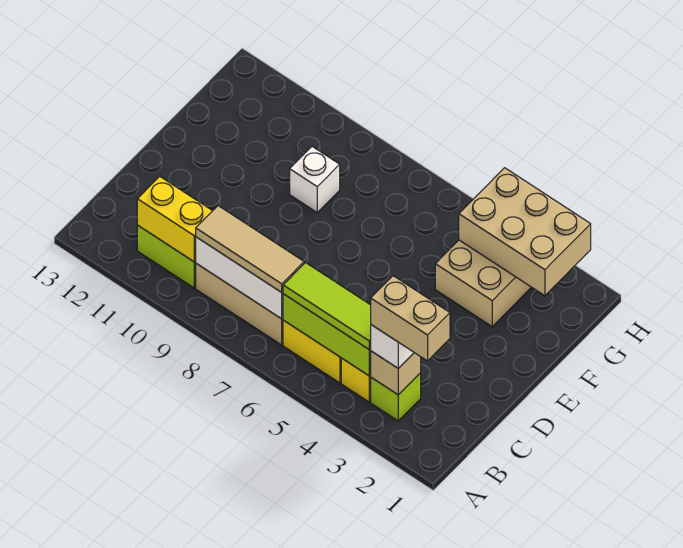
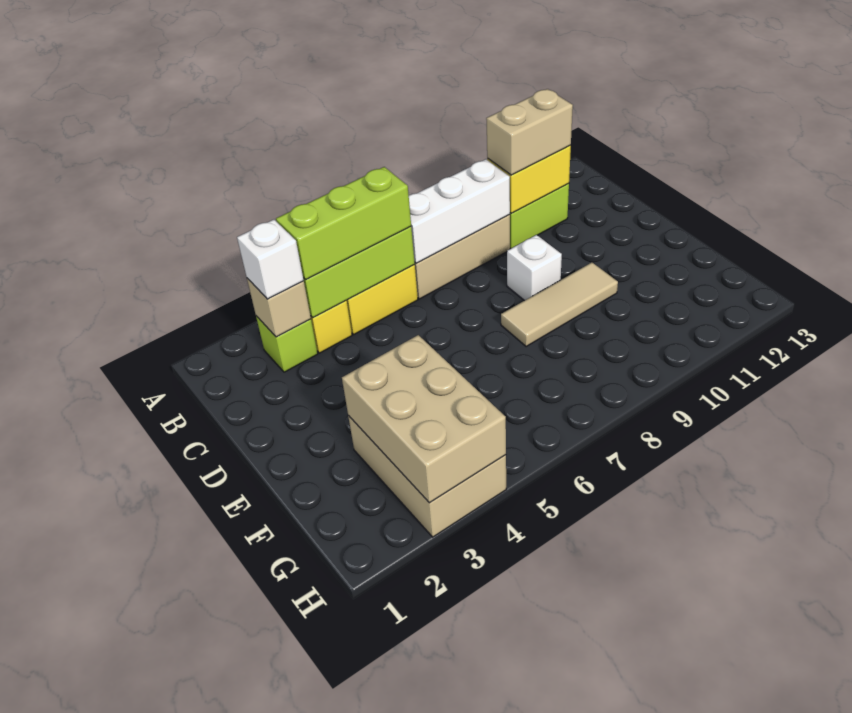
tan 1x2 brick [371,276,450,361] -> tan 1x2 brick moved to [486,89,573,175]
lime 1x3 tile [283,263,371,349] -> lime 1x3 brick [276,167,411,280]
tan 1x3 tile [196,206,304,292] -> tan 1x3 tile moved to [501,262,618,347]
white 1x1 brick [290,147,340,212] -> white 1x1 brick moved to [507,235,562,301]
tan 2x3 brick [459,168,591,296] -> tan 2x3 brick turned to [342,335,506,503]

